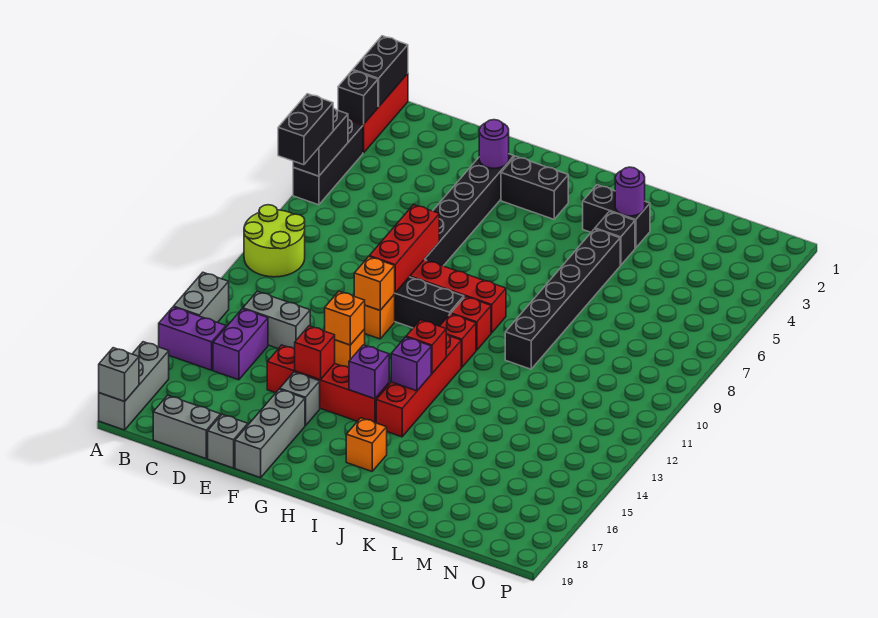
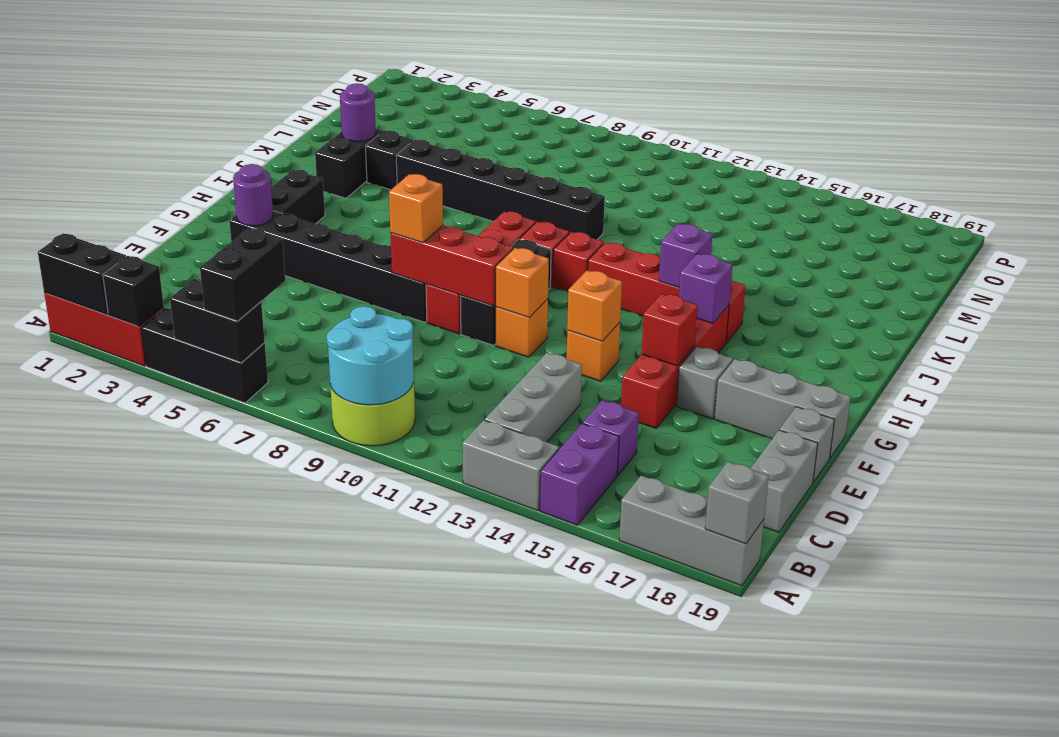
black 1x2 brick [278,94,333,165] -> black 1x2 brick turned to [200,228,285,321]
none -> cyan 2x2 round brick [326,306,414,405]
grey 1x2 brick [243,291,310,349] -> grey 1x3 brick [485,353,582,442]
purple 1x2 brick [213,309,268,380] -> purple 1x1 brick [583,400,639,475]
red 1x1 brick [406,320,446,373] -> none
orange 1x1 brick [346,418,387,471] -> orange 1x1 brick moved to [389,174,443,243]

